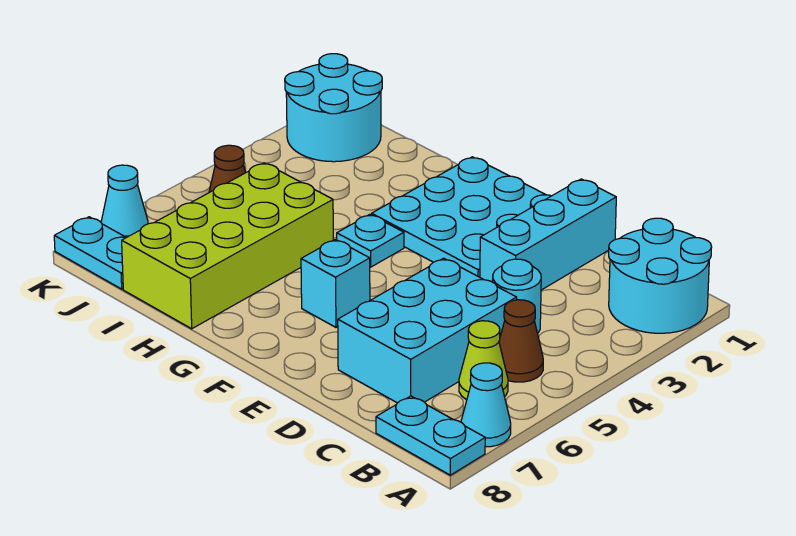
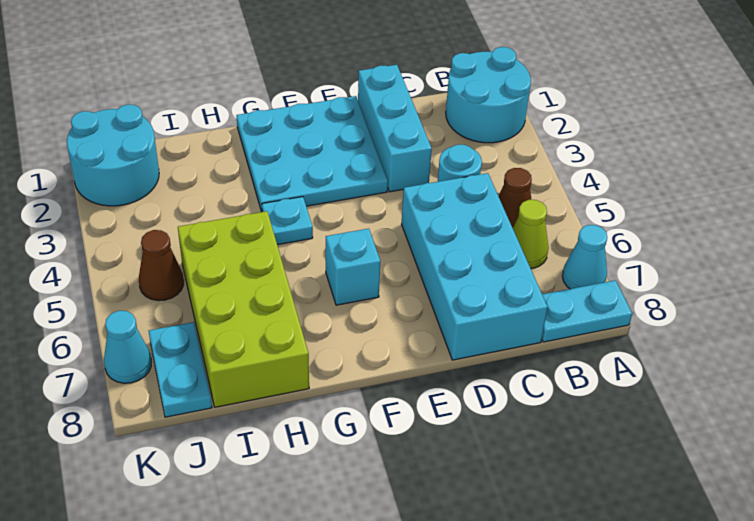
cyan 2x3 brick [338,258,517,403] -> cyan 2x4 brick [402,173,548,360]
cyan 1x2 plate [54,217,126,289] -> cyan 1x2 plate turned to [149,322,212,417]

